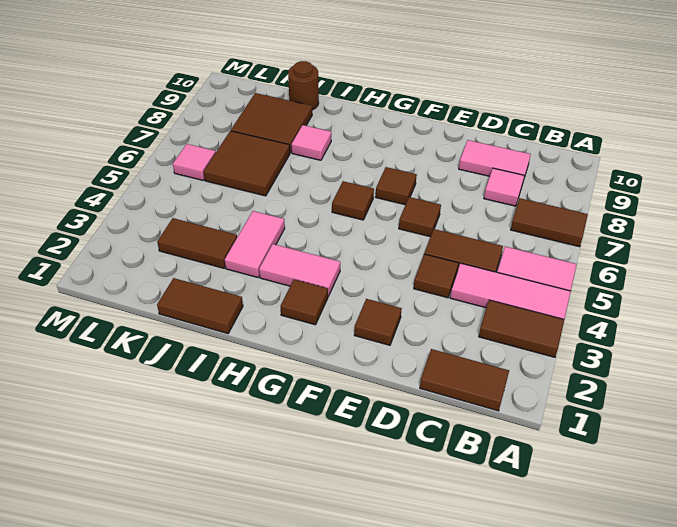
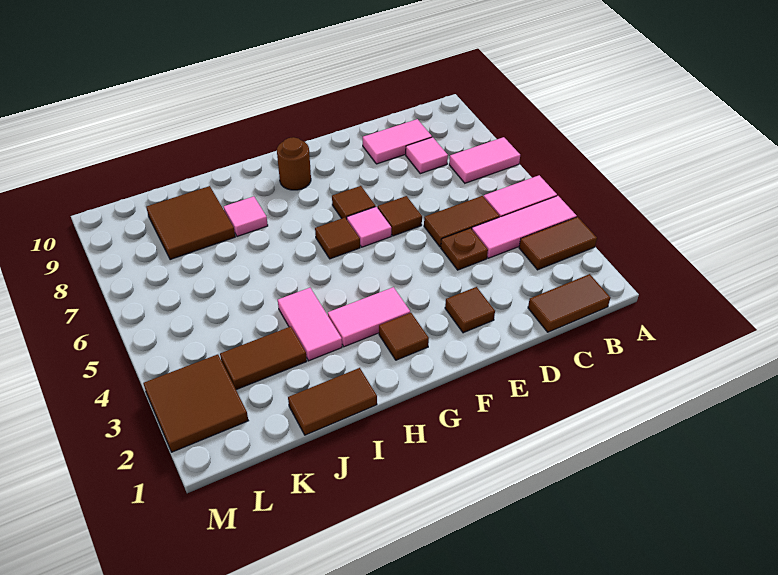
brown 1x2 tile [511,198,588,247] -> pink 1x2 tile [449,137,520,183]
brown 1x1 tile [414,254,458,298] -> brown 1x1 plate [441,228,488,270]
brown 2x2 tile [204,131,290,196] -> brown 2x2 tile moved to [143,354,248,452]
brown 1x1 round brick [288,61,319,110] -> brown 1x1 round brick moved to [277,137,311,190]
pink 1x1 tile [173,144,216,180] -> pink 1x1 tile moved to [347,207,391,247]

